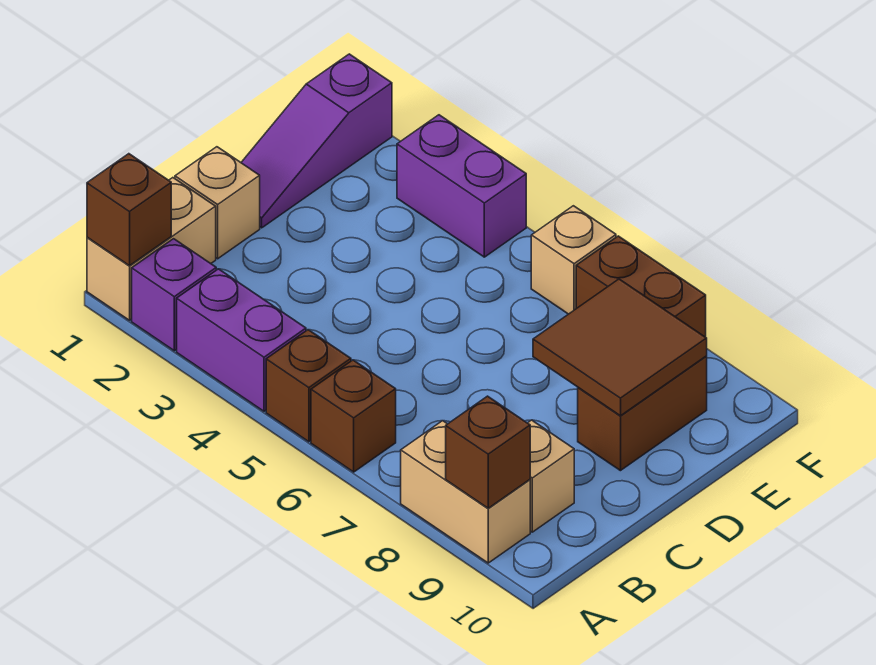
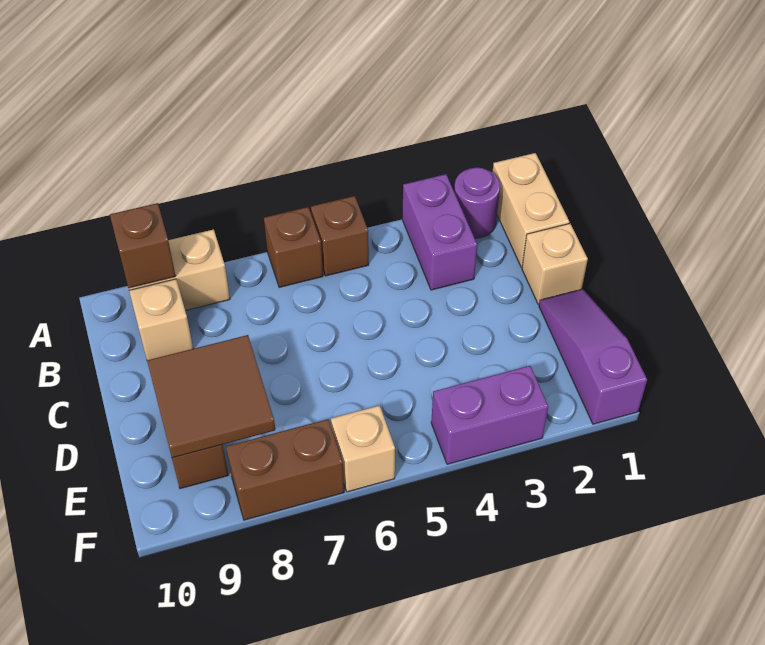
brown 1x1 brick [87,154,171,266] -> none
purple 1x1 brick [132,239,216,351] -> purple 1x1 round brick [454,168,500,238]
purple 1x2 brick [177,269,306,411] -> purple 1x2 brick turned to [402,174,477,290]

